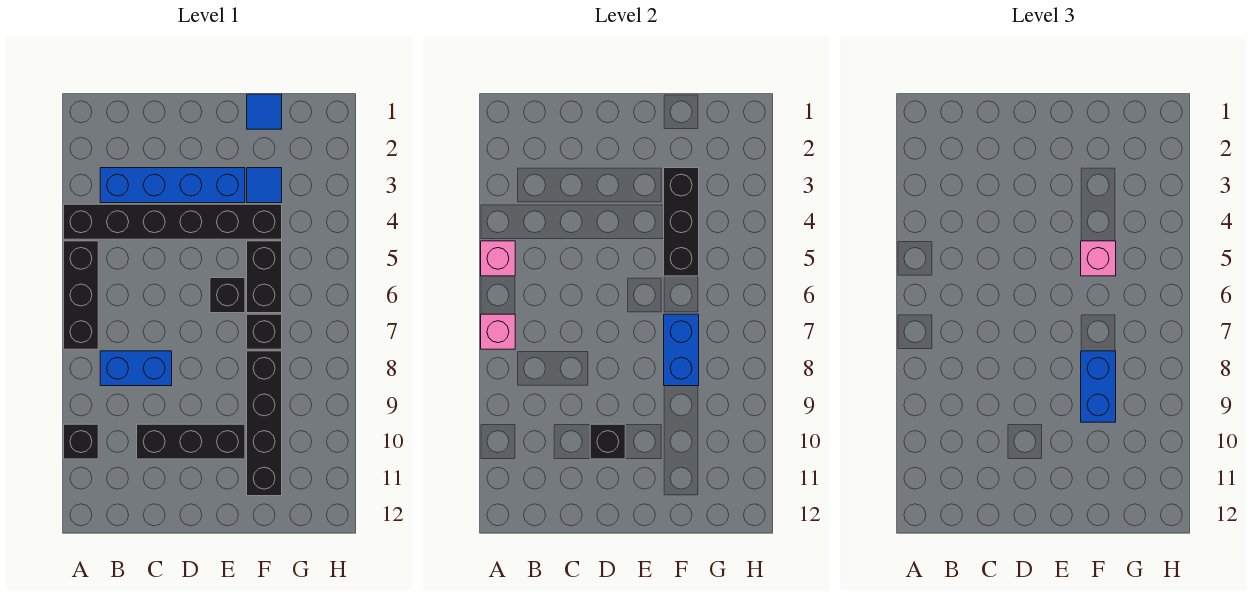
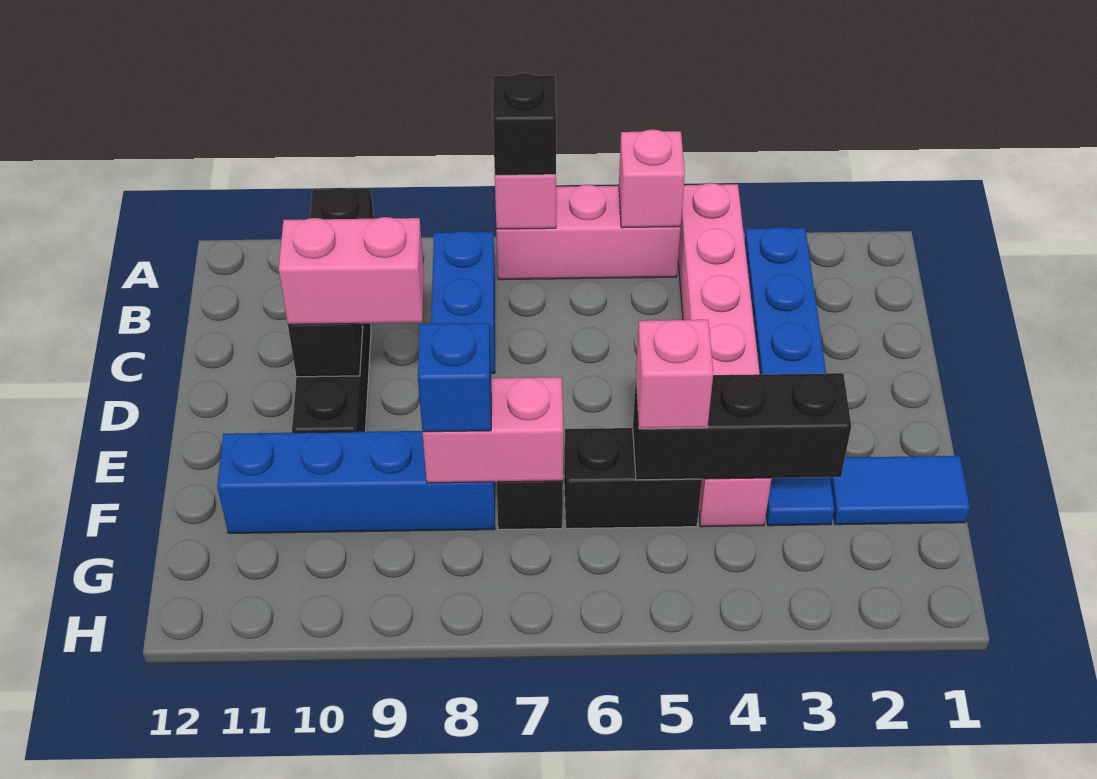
black 1x6 brick [64,204,282,239] -> pink 1x6 brick [678,183,772,527]
black 1x3 brick [64,241,98,349] -> pink 1x3 brick [496,185,681,280]
none -> pink 1x2 brick [279,217,424,324]
black 1x1 brick [210,278,245,313] -> black 1x1 brick moved to [493,73,556,175]
blue 1x1 tile [247,94,282,129] -> blue 1x2 tile [830,456,970,525]
blue 1x2 brick [664,314,699,386] -> pink 1x2 brick [422,377,563,483]
black 1x4 brick [247,351,282,496] -> blue 1x4 brick [217,431,495,533]
blue 1x2 brick [1081,351,1116,422] -> blue 1x1 brick [418,323,491,432]

